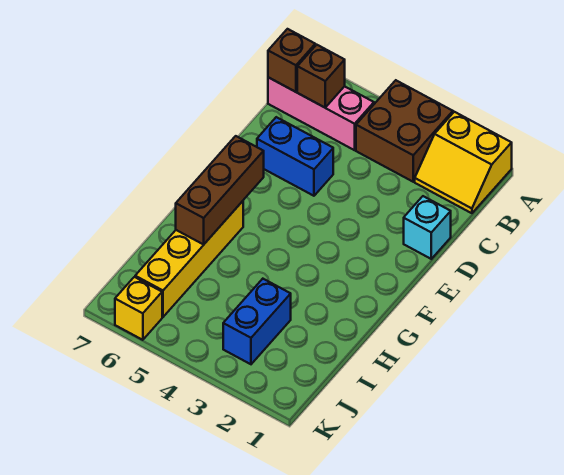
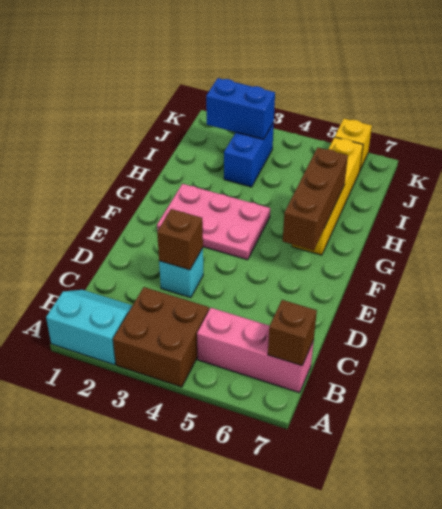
yellow 2x2 slope [415,112,512,213] -> cyan 2x2 slope [46,290,132,365]
brown 1x1 brick [297,45,345,108] -> brown 1x1 brick moved to [157,209,203,270]
cyan 1x1 brick [404,196,451,259] -> cyan 1x1 brick moved to [159,248,203,298]
blue 1x2 brick [257,117,333,196] -> blue 1x2 brick moved to [206,78,275,139]
none -> pink 2x3 plate [157,184,270,260]

